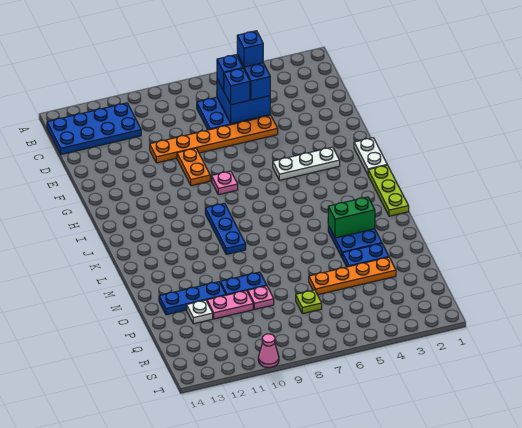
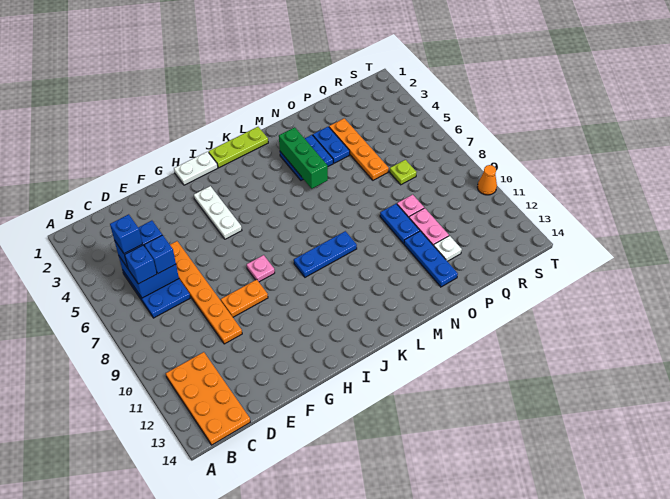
blue 2x4 plate [47,103,141,154] -> orange 2x4 plate [166,352,250,445]
green 1x2 brick [328,197,375,238] -> green 1x3 brick [279,127,328,189]
pink 1x1 cone [258,334,279,367] -> orange 1x1 cone [477,165,497,195]

